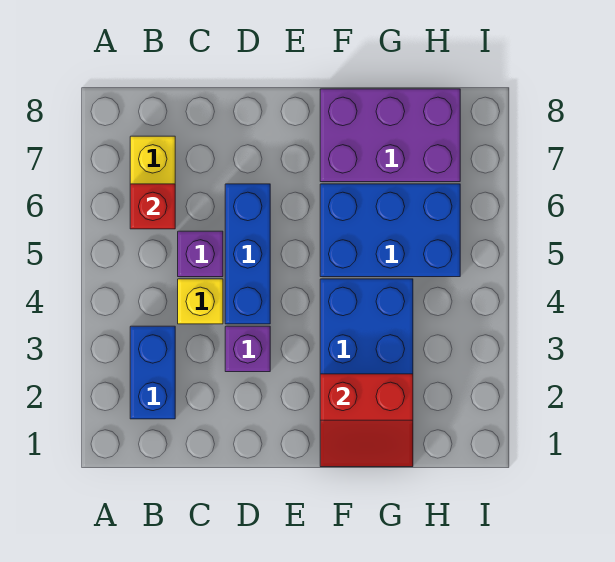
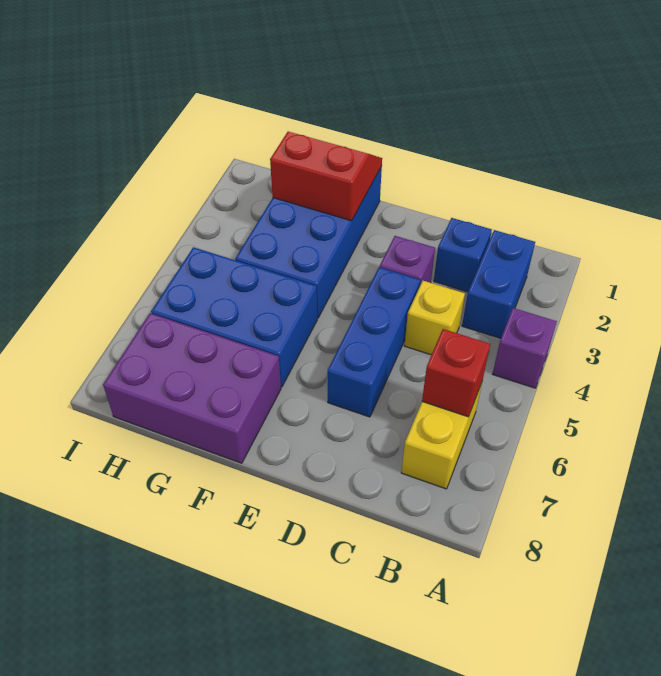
none -> blue 1x1 brick [434,218,492,292]
purple 1x1 brick [178,231,223,277] -> purple 1x1 brick moved to [493,308,557,388]

